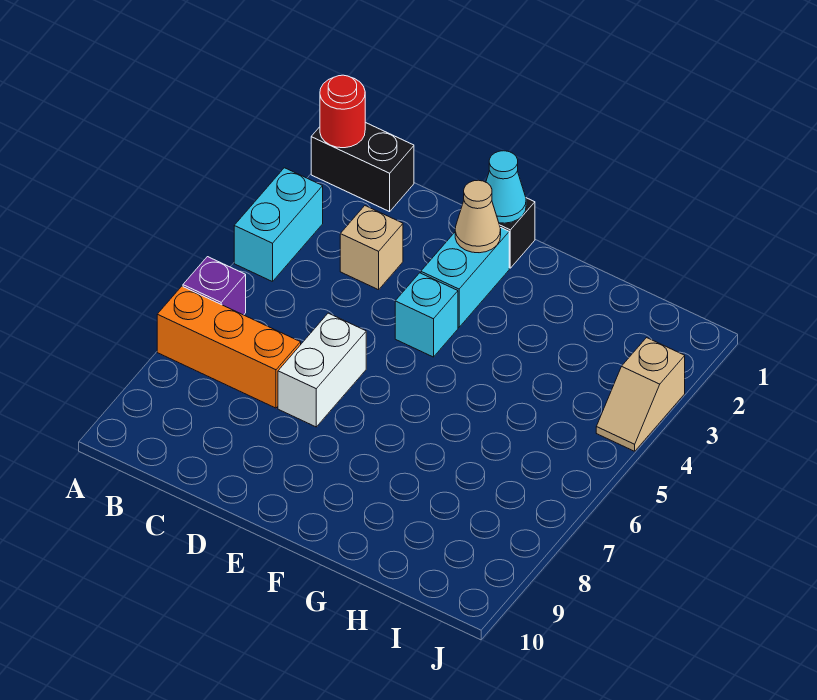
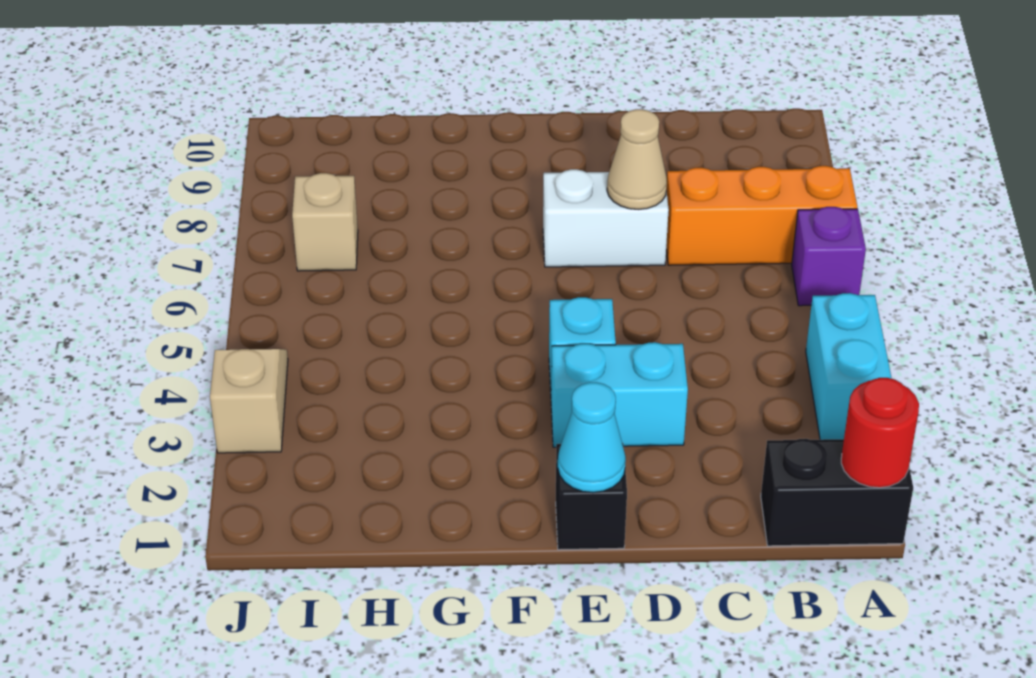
tan 1x1 brick [340,206,403,290] -> tan 1x1 brick moved to [292,173,358,271]
white 1x2 brick [278,313,366,427] -> white 1x2 brick turned to [543,169,669,267]
cyan 1x2 brick [421,228,509,327] -> cyan 1x2 brick turned to [551,342,688,447]
tan 1x1 cone [455,180,501,253] -> tan 1x1 cone moved to [607,109,667,209]

